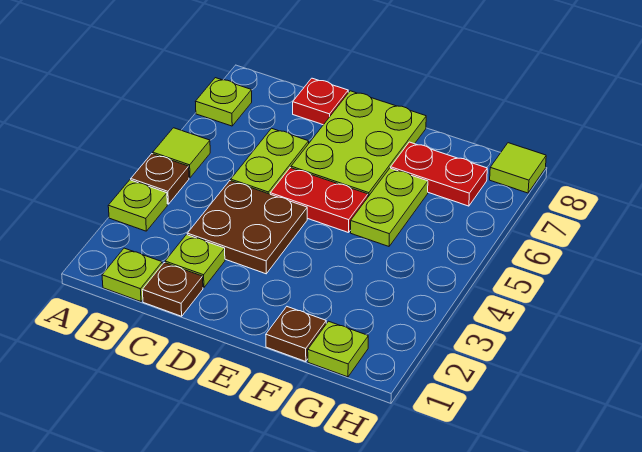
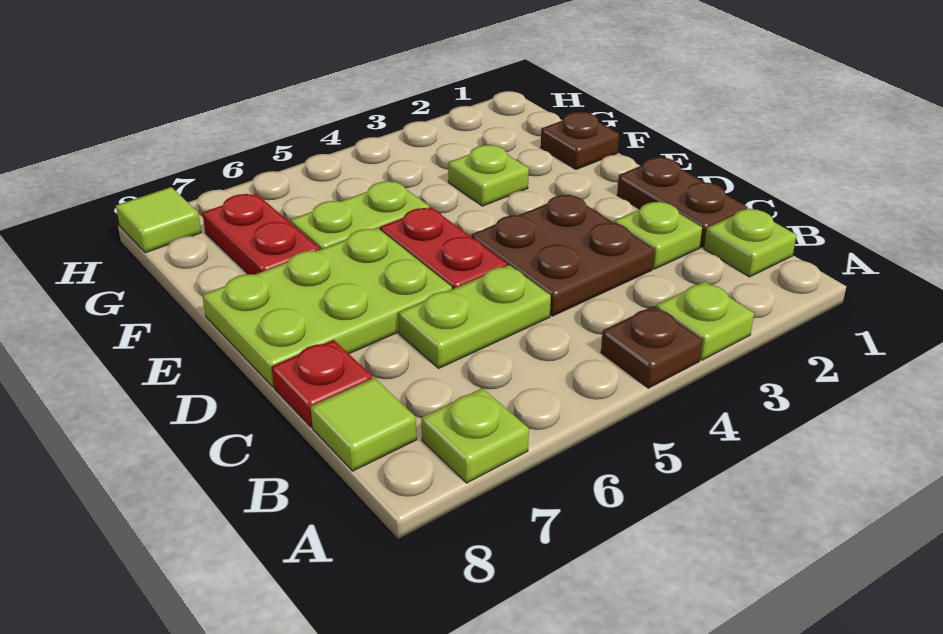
lime 1x1 tile [153,128,210,178] -> lime 1x1 tile moved to [311,378,417,471]
brown 1x1 plate [142,263,203,316] -> brown 1x2 plate [617,157,748,247]
lime 1x1 plate [308,321,368,377] -> lime 1x1 plate moved to [448,145,529,206]

